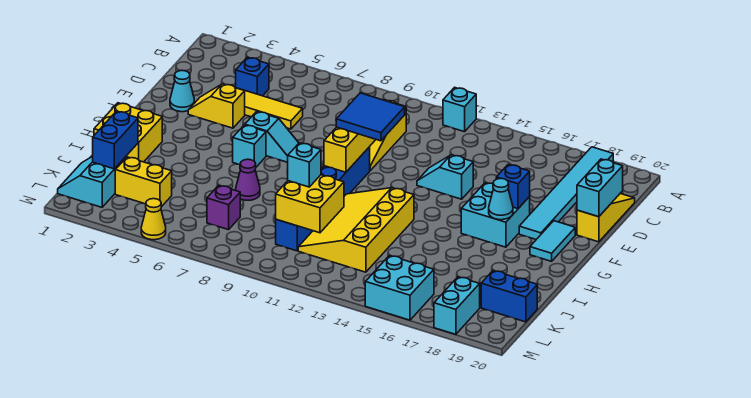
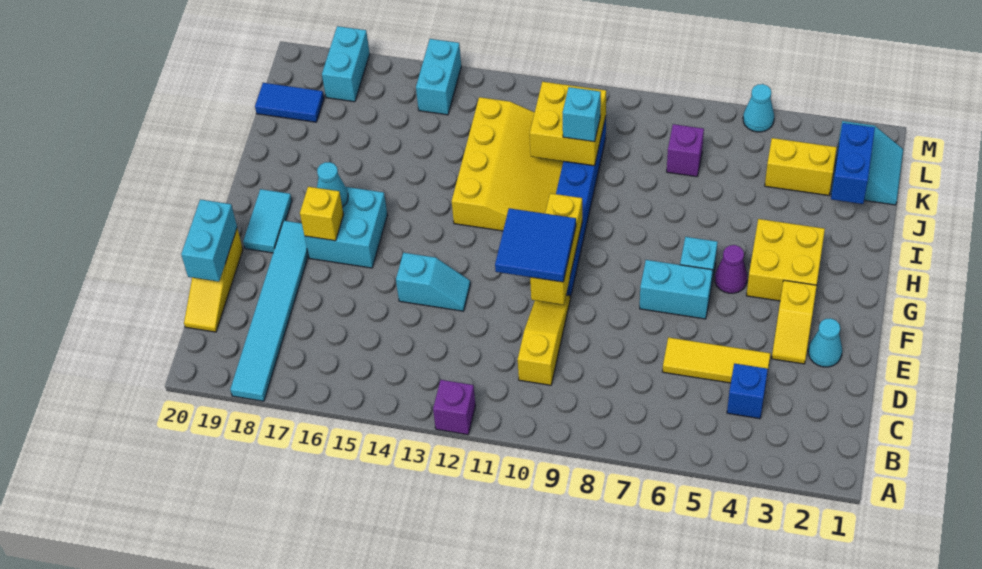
cyan 1x1 brick [443,87,476,132] -> purple 1x1 brick [433,380,476,435]
yellow 1x2 slope [188,84,245,128] -> yellow 1x2 slope turned to [772,280,817,364]
cyan 1x2 slope [245,112,299,162] -> cyan 1x2 brick [640,260,713,319]
blue 1x1 brick [496,165,530,209] -> yellow 1x1 brick [300,187,344,241]
yellow 2x2 brick [94,103,162,162] -> yellow 2x2 brick moved to [746,219,825,301]
purple 1x1 cone [236,159,260,200] -> purple 1x1 cone moved to [715,245,747,293]
blue 1x2 brick [481,271,537,322] -> blue 1x2 tile [255,83,324,122]
cyan 2x2 brick [365,256,434,320] -> cyan 1x2 brick [416,39,461,115]
yellow 1x1 cone [141,199,166,240] -> cyan 1x1 cone [743,84,774,132]

